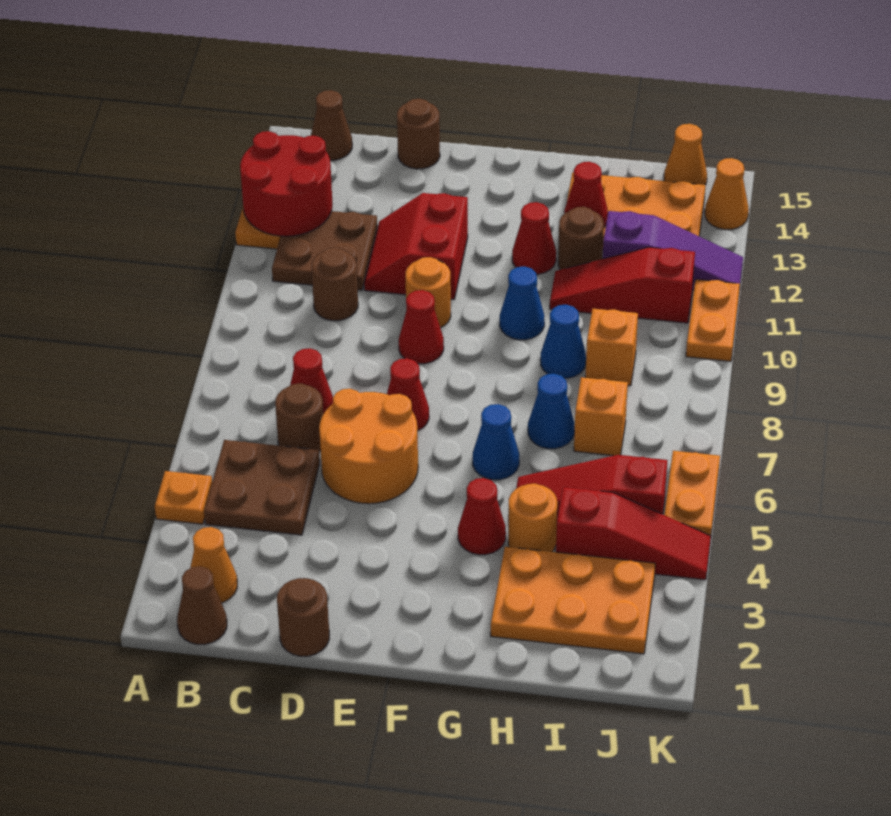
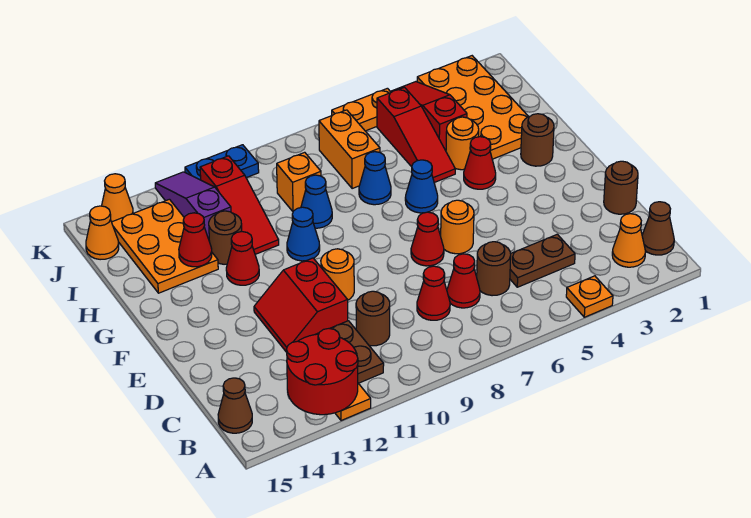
brown 2x2 plate [204,440,320,535] -> brown 1x2 plate [510,234,575,287]
orange 2x2 round brick [319,389,418,504] -> orange 1x1 round brick [441,200,474,254]
red 2x2 slope [364,193,468,299] -> red 2x2 slope turned to [254,258,348,352]
brown 1x1 round brick [397,99,440,169] -> brown 1x1 round brick moved to [521,114,554,166]
red 1x1 cone [399,290,444,364] -> red 1x1 cone moved to [417,266,450,320]
orange 2x3 plate [491,547,655,654] -> orange 2x4 plate [417,56,529,159]
orange 1x1 brick [574,377,628,456] -> orange 1x2 brick [319,110,380,188]
orange 1x2 plate [686,279,740,361] -> blue 1x2 plate [185,145,259,180]

